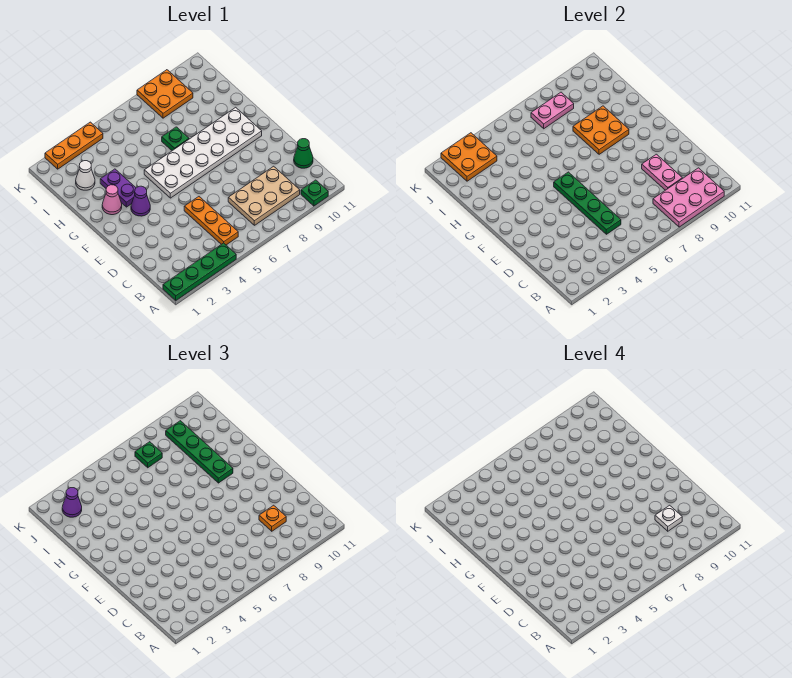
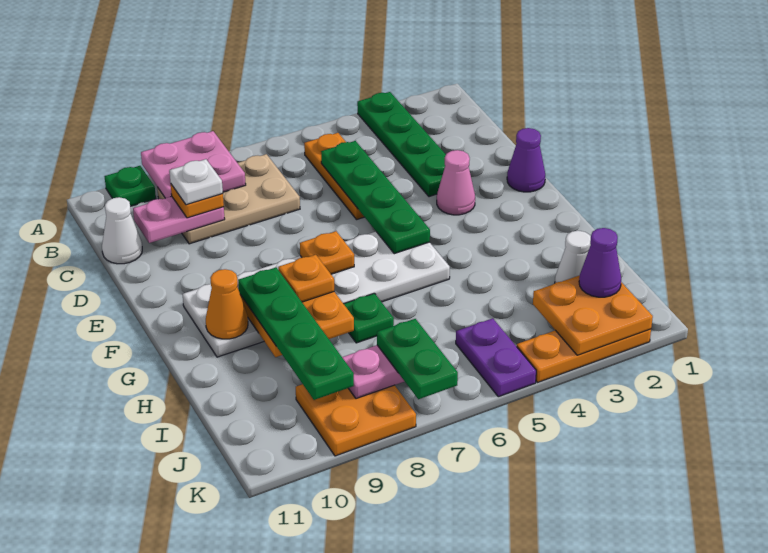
green 1x4 plate [163,243,236,300] -> green 1x4 plate turned to [357,92,446,197]
pink 2x3 plate [653,168,724,227] -> pink 2x2 plate [141,131,246,198]
pink 1x2 plate [642,154,682,190] -> pink 1x2 plate turned to [133,196,225,243]
green 1x1 cone [294,139,313,168] -> white 1x1 cone [102,197,142,264]
purple 1x1 cone [131,186,150,216] -> purple 1x1 cone moved to [507,128,545,192]
none -> orange 1x1 plate [300,231,354,274]
pink 1x1 cone [102,185,122,215] -> pink 1x1 cone moved to [437,150,475,215]
purple 1x2 plate [100,169,136,207] -> purple 1x2 plate moved to [456,318,536,397]
none -> orange 1x1 plate [278,255,334,302]
none -> orange 1x1 cone [206,269,248,339]
green 1x1 plate [135,442,162,468] -> green 1x2 plate [377,319,458,399]

